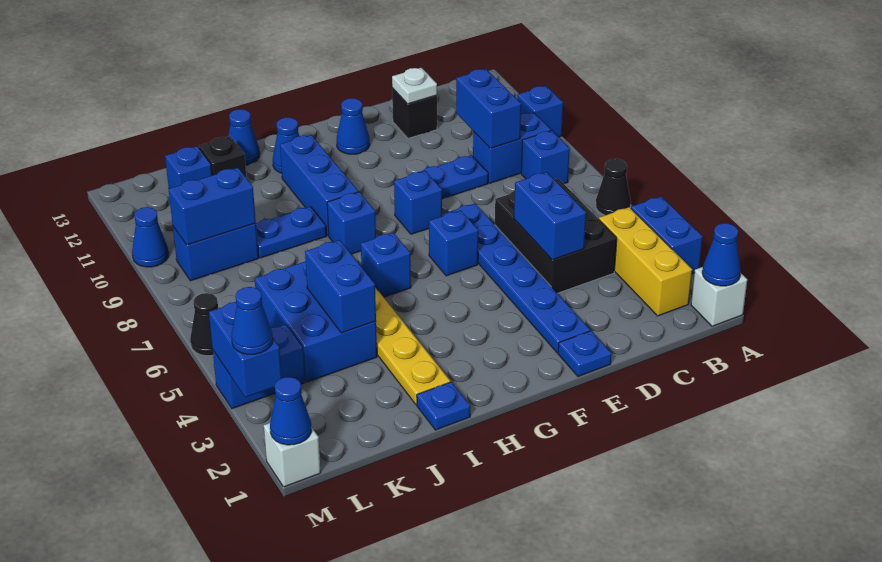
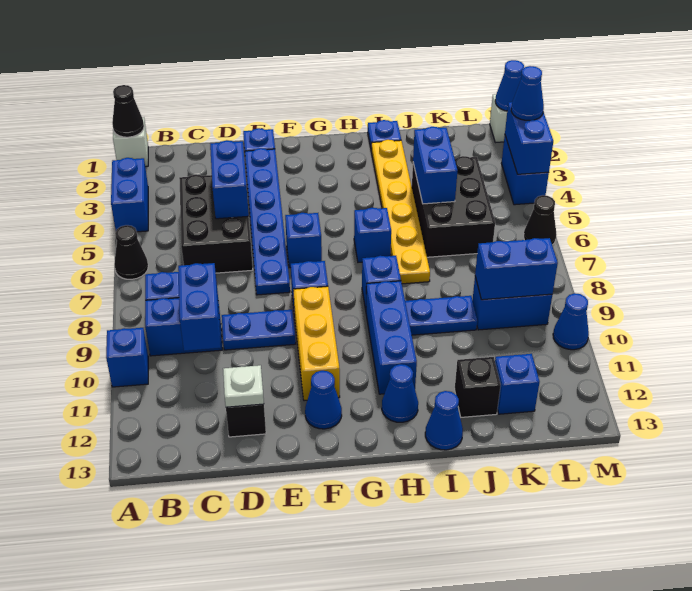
blue 1x1 cone [702,223,741,286] -> black 1x1 cone [112,85,144,137]
yellow 1x3 brick [599,207,692,316] -> yellow 1x3 brick moved to [293,286,340,401]
blue 2x3 brick [255,261,377,382] -> black 2x3 brick [412,156,495,257]
blue 1x2 brick [213,324,305,409] -> blue 1x2 brick turned to [501,136,549,205]

